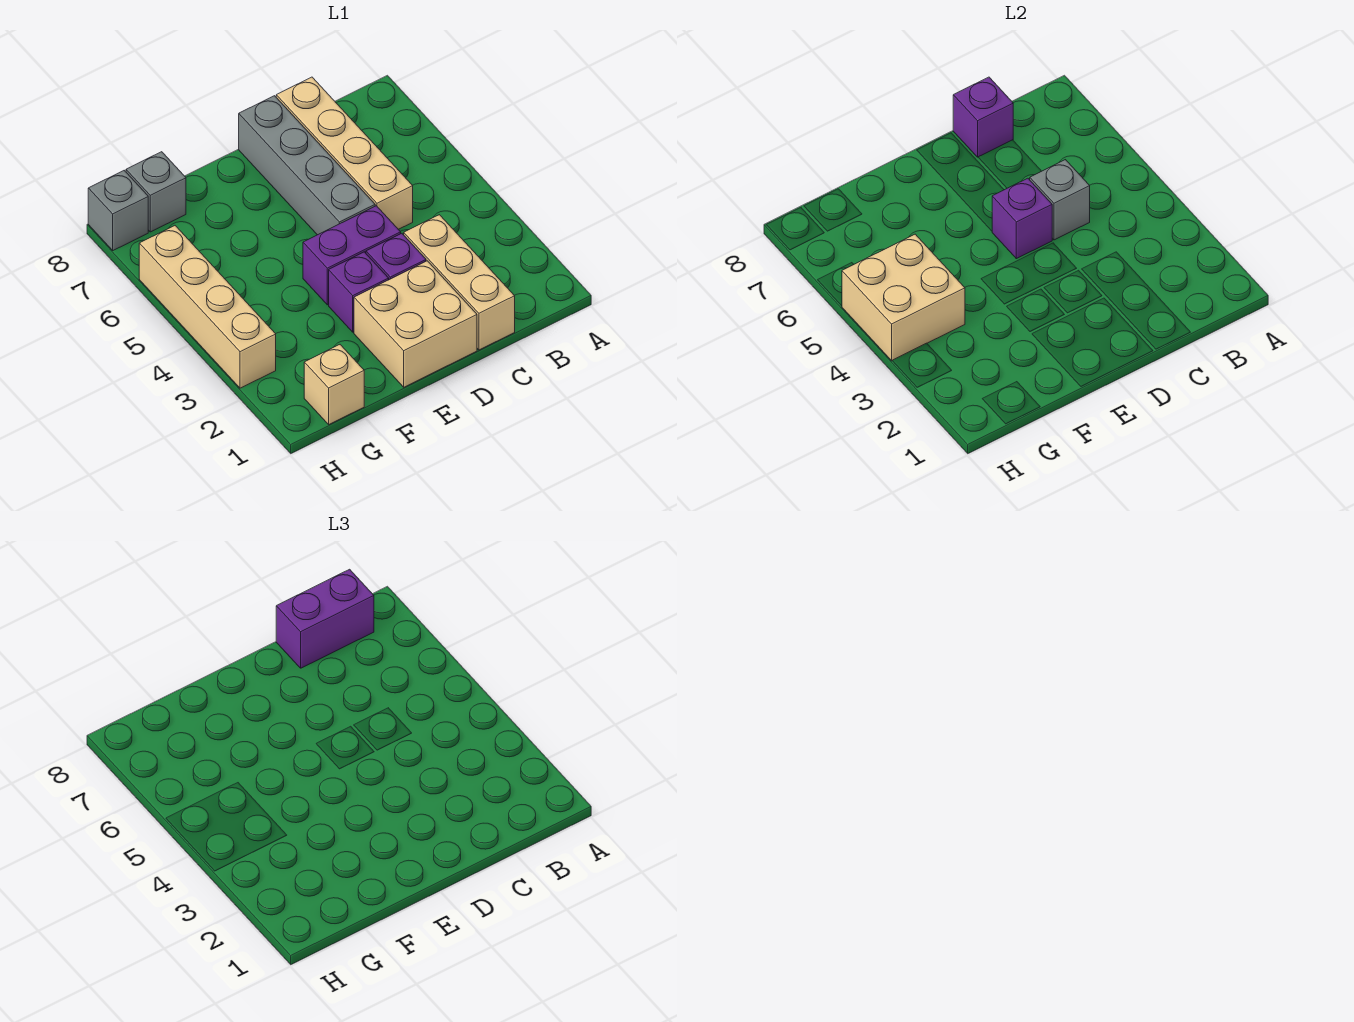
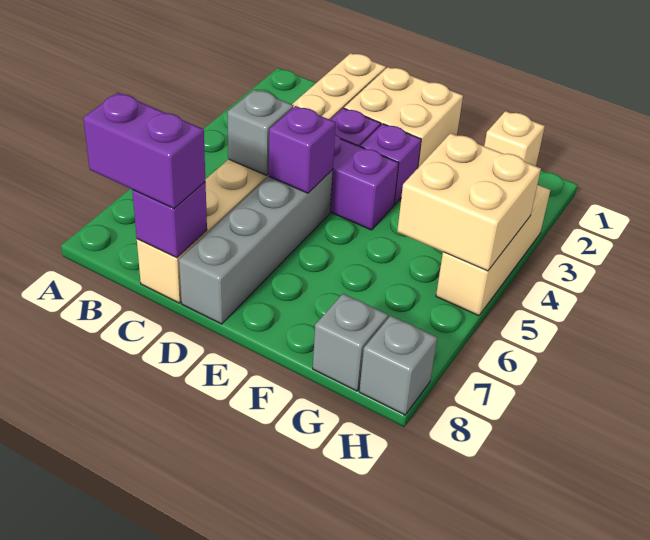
tan 1x4 brick [139,226,276,388] -> tan 1x3 brick [436,185,550,316]

